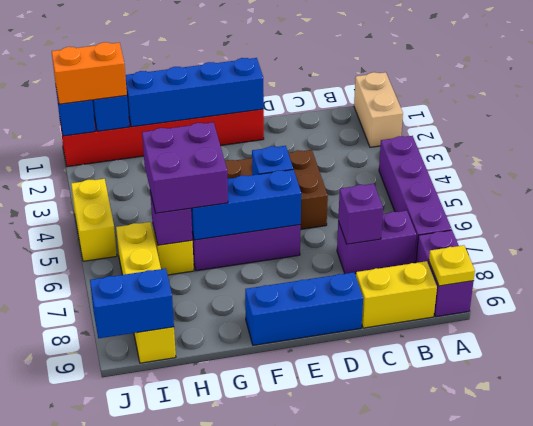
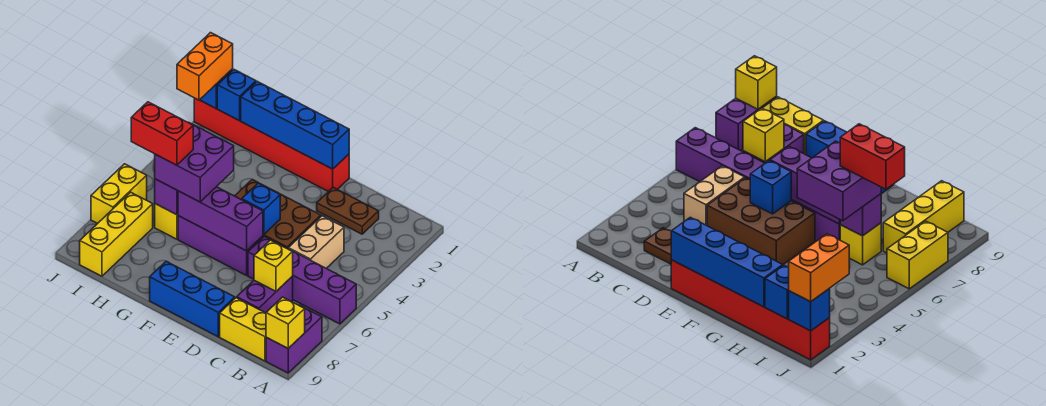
tan 1x2 brick [354,72,403,147] -> tan 1x2 brick moved to [288,216,344,268]
purple 1x4 brick [379,136,452,263] -> purple 1x4 brick turned to [248,236,356,324]
yellow 1x1 plate [429,245,475,286] -> yellow 1x1 brick [266,297,305,348]
purple 1x2 brick [337,211,416,274] -> purple 1x2 brick turned to [237,277,293,313]
none -> brown 1x2 plate [317,187,379,234]
purple 1x1 brick [338,184,383,244] -> yellow 1x1 brick [254,240,293,291]
blue 1x3 brick [191,169,301,240] -> purple 1x3 brick [178,187,263,251]
none -> red 1x2 brick [131,102,193,165]
orange 1x2 brick [52,42,127,104] -> orange 1x2 brick turned to [177,33,233,100]
yellow 1x4 brick [116,222,176,363] -> yellow 1x3 brick [80,192,153,276]
blue 1x2 brick [90,268,174,338] -> none
yellow 1x2 brick [71,179,117,261] -> yellow 1x2 brick moved to [91,164,147,224]

